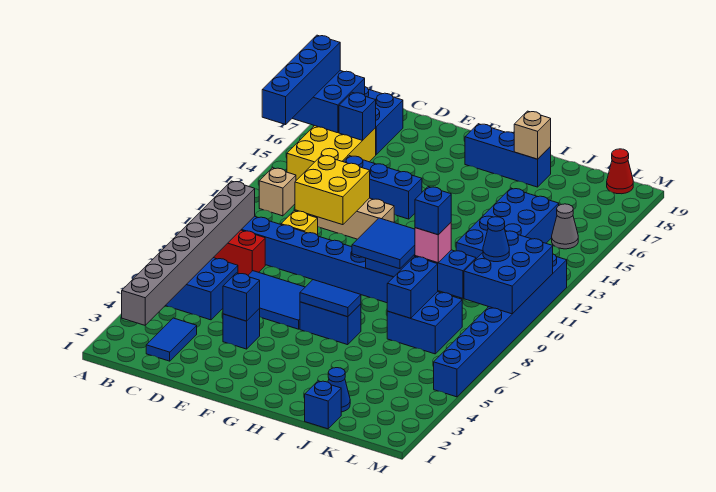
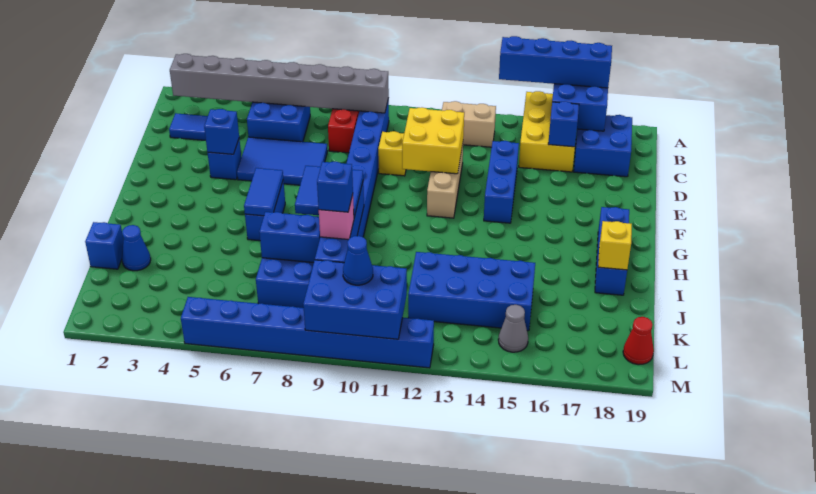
tan 1x1 brick [259,168,296,216] -> tan 1x2 brick [442,101,496,147]
yellow 2x3 brick [287,126,376,180] -> yellow 2x3 brick turned to [519,91,575,172]
blue 2x3 tile [248,271,305,329] -> blue 2x3 tile turned to [237,137,328,185]
tan 1x1 brick [514,111,551,159] -> yellow 1x1 brick [598,221,632,270]

